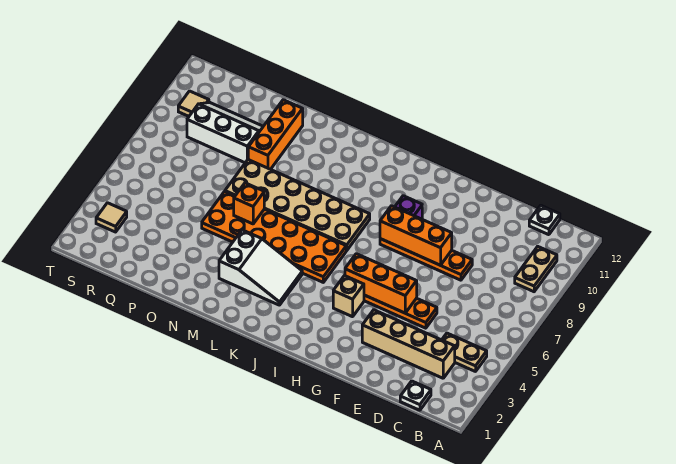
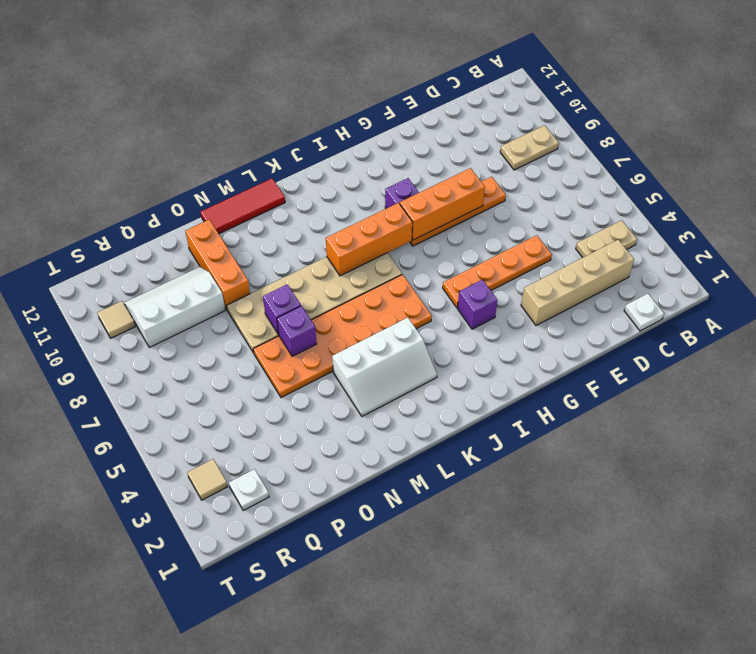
tan 1x2 plate [515,247,557,292] -> tan 1x2 plate turned to [500,125,559,170]
white 1x1 plate [529,205,560,235] -> white 1x1 plate moved to [229,469,269,511]
orange 1x3 brick [345,254,417,313] -> orange 1x3 brick moved to [326,203,413,276]
tan 1x1 brick [333,276,364,317] -> purple 1x1 brick [458,280,498,329]
white 2x3 slope [219,230,302,305] -> white 2x3 slope turned to [332,318,437,416]
none -> red 1x3 tile [201,179,285,234]
orange 1x1 brick [234,183,264,224] -> purple 1x1 brick [277,306,317,356]
none -> purple 1x1 brick [263,284,301,335]

